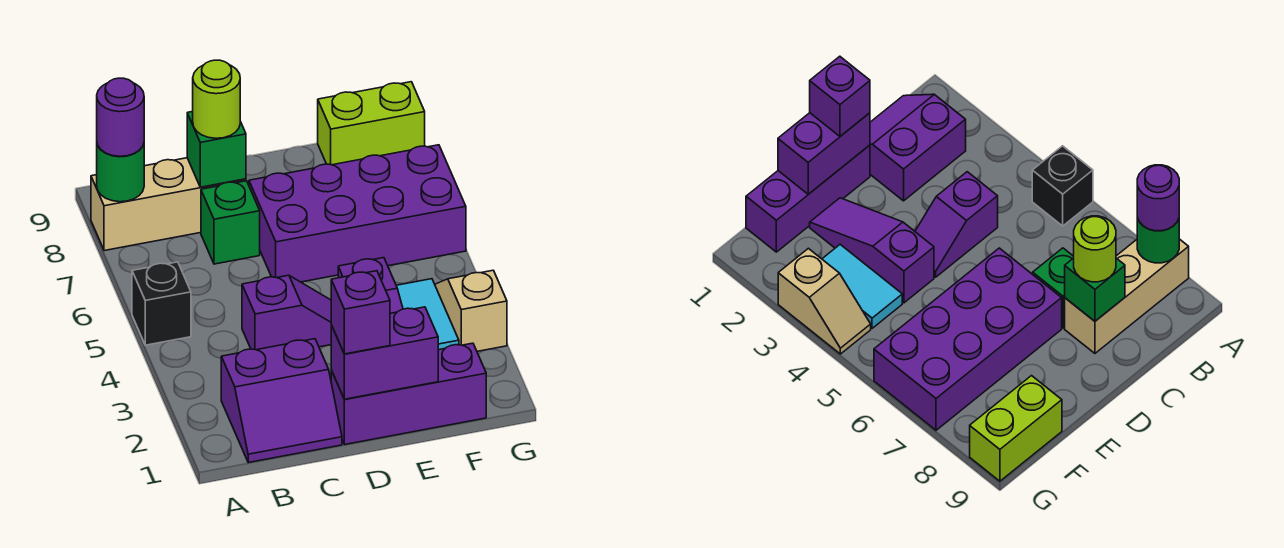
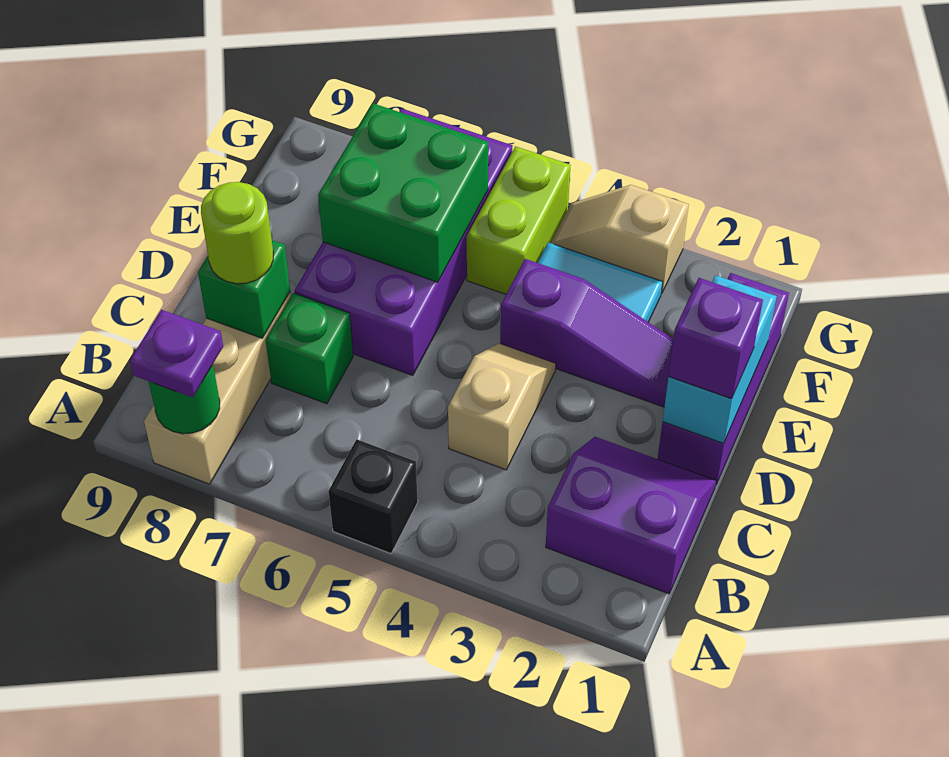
purple 1x1 round brick [97,78,144,156] -> purple 1x1 plate [130,310,223,398]
purple 2x2 slope [221,339,342,463] -> purple 2x2 slope turned to [546,437,716,594]
purple 1x2 slope [242,275,331,350] -> tan 1x2 slope [448,343,556,470]
purple 1x2 brick [331,307,438,399] -> cyan 1x2 brick [663,275,777,443]
none -> green 2x2 brick [318,103,488,282]
lime 1x2 brick [318,82,425,165] -> lime 1x2 brick moved to [467,146,570,294]

